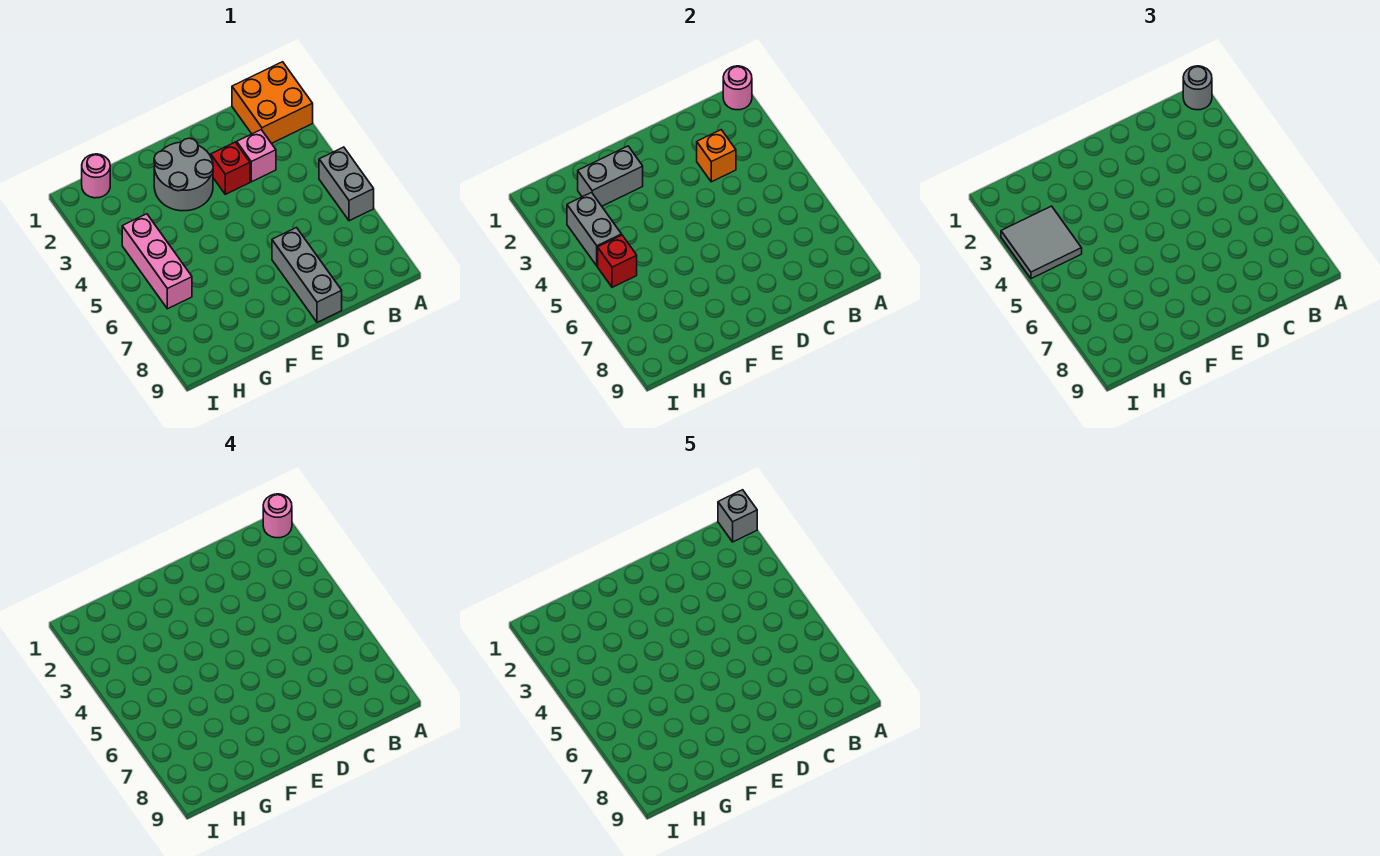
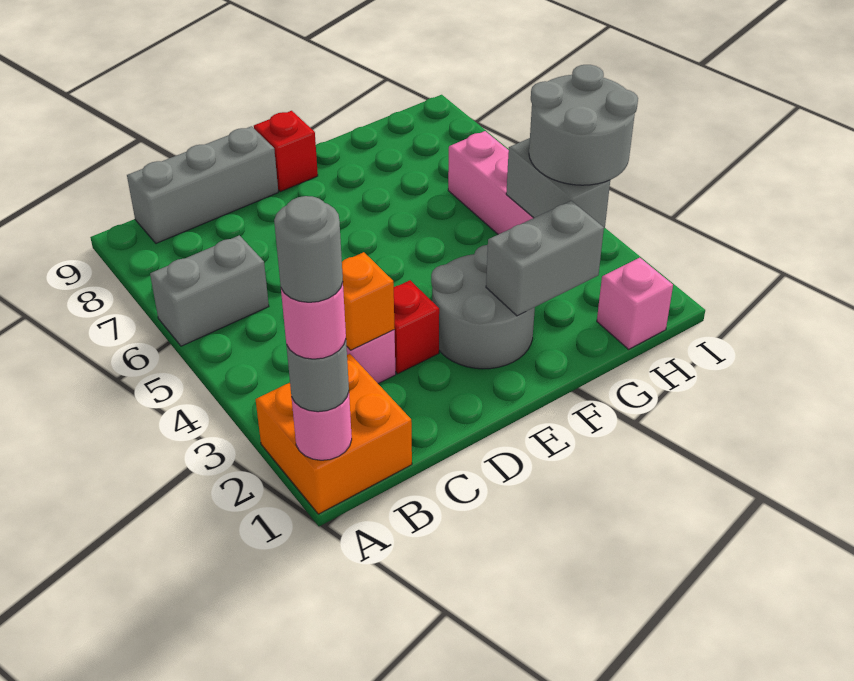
grey 1x1 brick [718,490,757,542] -> grey 1x1 round brick [274,196,343,302]
grey 1x2 brick [319,147,374,221] -> grey 1x2 brick turned to [150,235,269,346]
grey 1x3 brick [272,228,342,322] -> grey 1x3 brick turned to [127,126,278,243]
pink 1x1 round brick [82,154,110,198] -> pink 1x1 brick [597,258,673,349]
grey 2x2 tile [1001,206,1082,279] -> grey 2x2 round brick [529,65,638,185]
red 1x1 brick [598,235,637,287] -> red 1x1 brick moved to [254,111,318,192]

